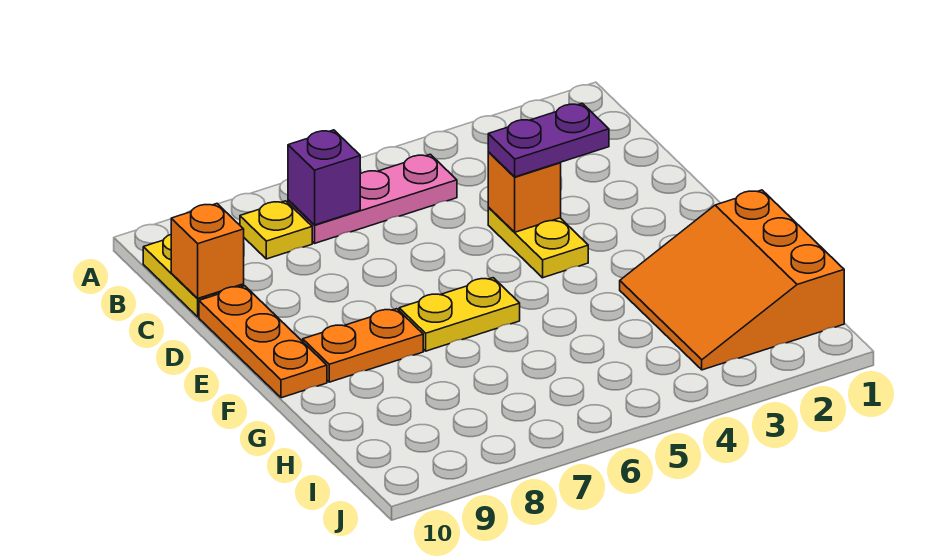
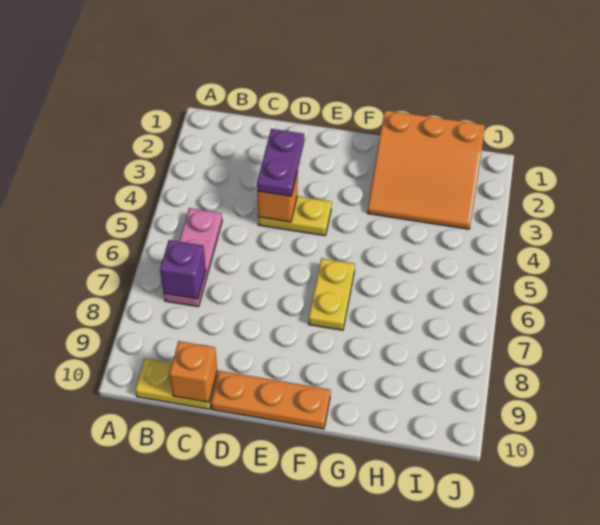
yellow 1x1 plate [240,201,312,259] -> none
orange 1x2 plate [303,309,423,382] -> none

